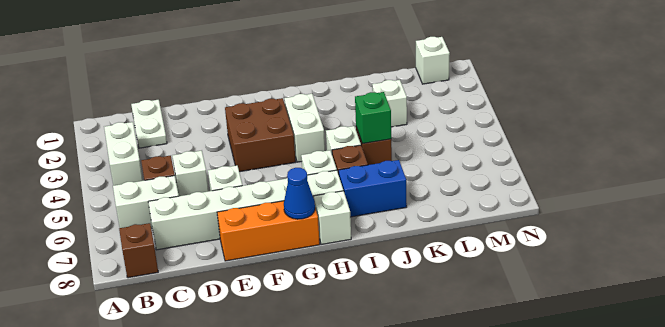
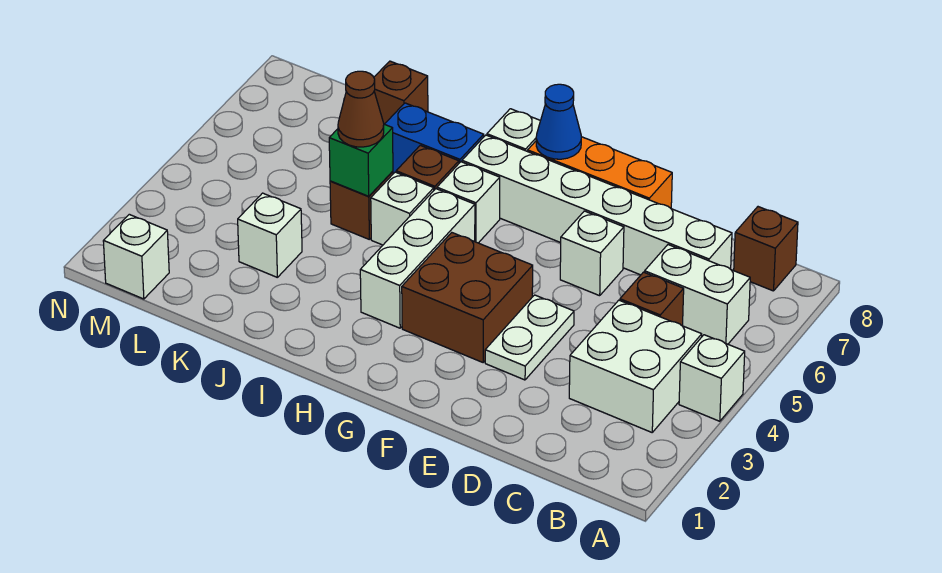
white 1x2 brick [104,122,143,185] -> white 2x2 brick [569,300,702,432]
white 1x2 plate [131,100,167,148] -> white 1x2 plate moved to [485,295,574,380]
white 1x1 brick [172,151,209,196] -> white 1x1 brick moved to [679,335,745,421]
white 1x2 brick [284,94,325,162] -> white 1x3 brick [360,189,475,328]
none -> brown 1x1 cone [338,71,384,147]
none -> brown 1x1 brick [374,61,428,124]

